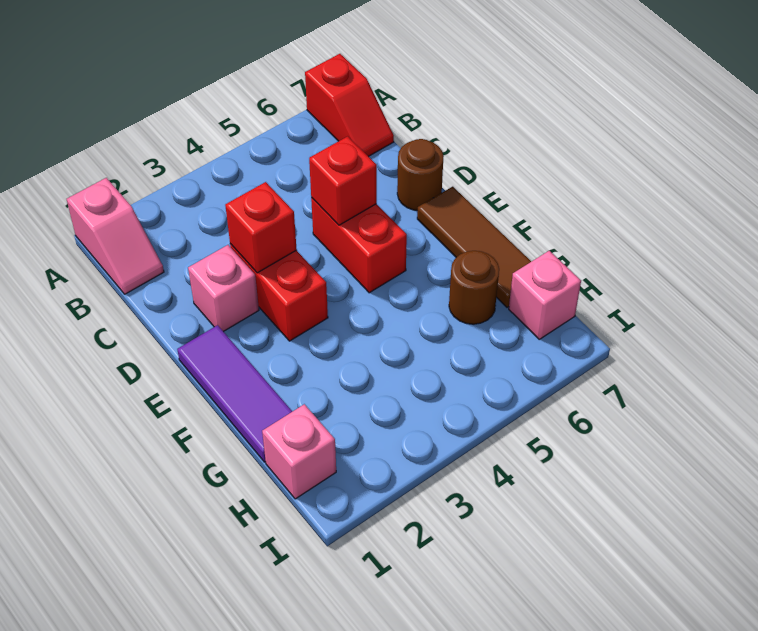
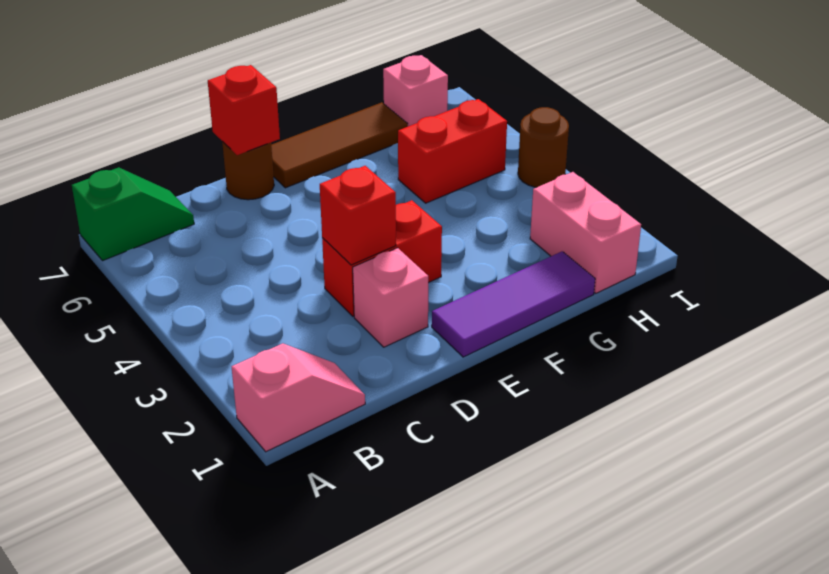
red 1x2 slope [305,54,394,157] -> green 1x2 slope [72,167,194,261]
red 1x2 brick [311,198,407,293] -> red 1x2 brick moved to [398,99,507,203]
red 1x1 brick [309,136,377,225] -> red 1x1 brick moved to [208,65,280,155]
brown 1x1 round brick [449,251,499,324] -> brown 1x1 round brick moved to [518,107,569,187]
pink 1x1 brick [262,404,336,499] -> pink 1x2 brick [530,172,641,293]

